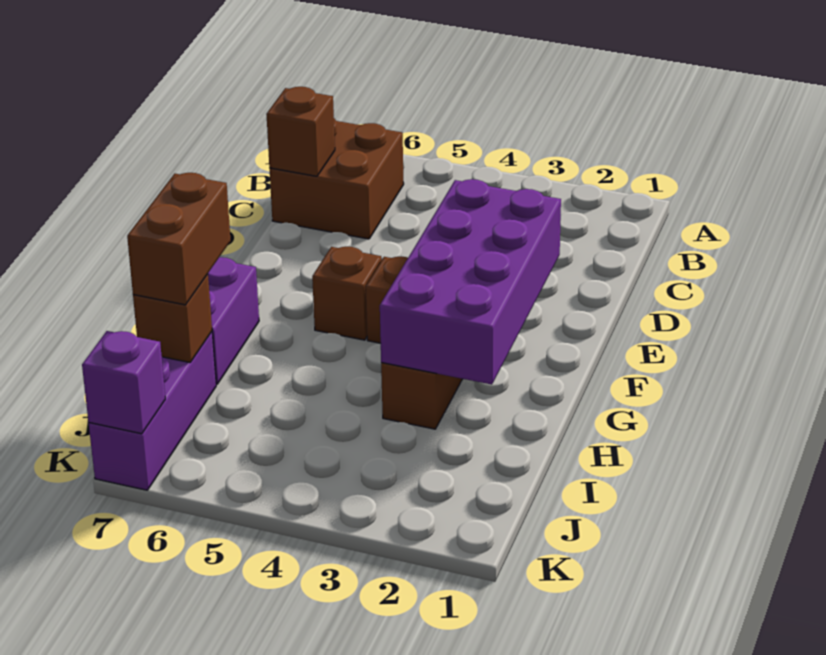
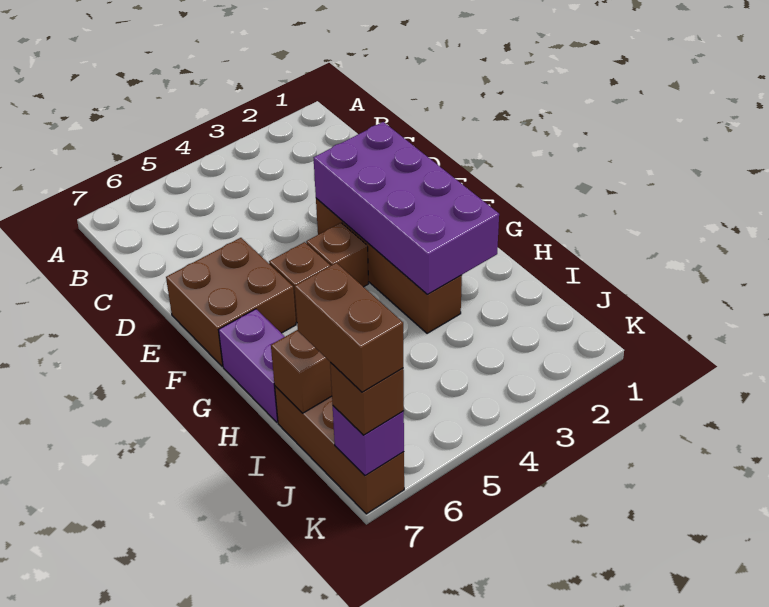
brown 2x2 brick [270,119,404,239] -> brown 2x2 brick moved to [166,238,296,366]
brown 1x1 brick [266,87,335,176] -> brown 1x1 brick moved to [330,363,404,435]
brown 1x2 brick [127,173,231,305] -> brown 1x2 brick moved to [294,263,403,392]
purple 1x3 brick [89,332,216,490] -> brown 1x3 brick [275,386,404,514]

